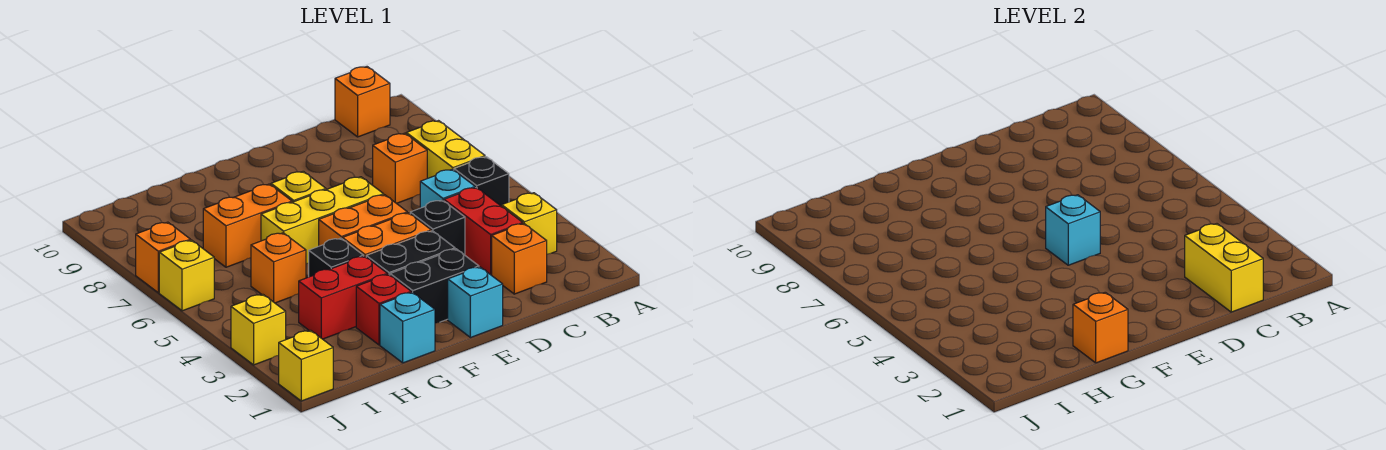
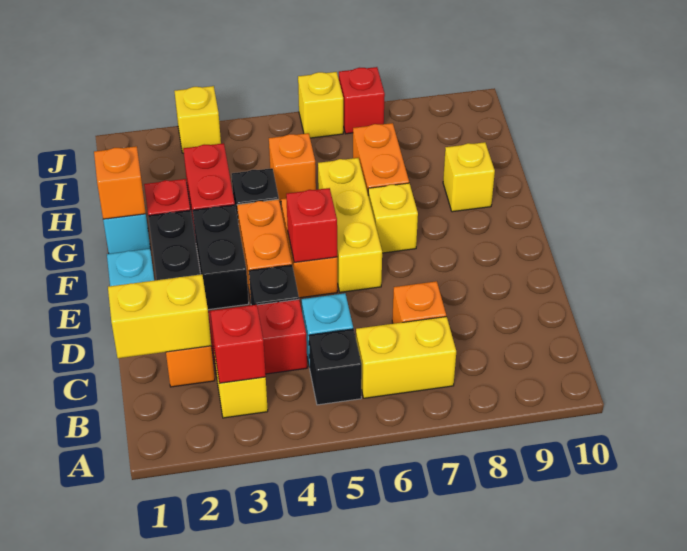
none -> red 1x1 brick [210,305,266,383]
orange 1x1 brick [335,67,390,137] -> none
cyan 1x1 brick [1046,195,1100,265] -> red 1x1 brick [286,188,337,262]
yellow 1x1 brick [279,330,333,401] -> yellow 1x1 brick moved to [443,142,495,212]
orange 1x1 brick [136,222,191,293] -> red 1x1 brick [339,67,385,134]

